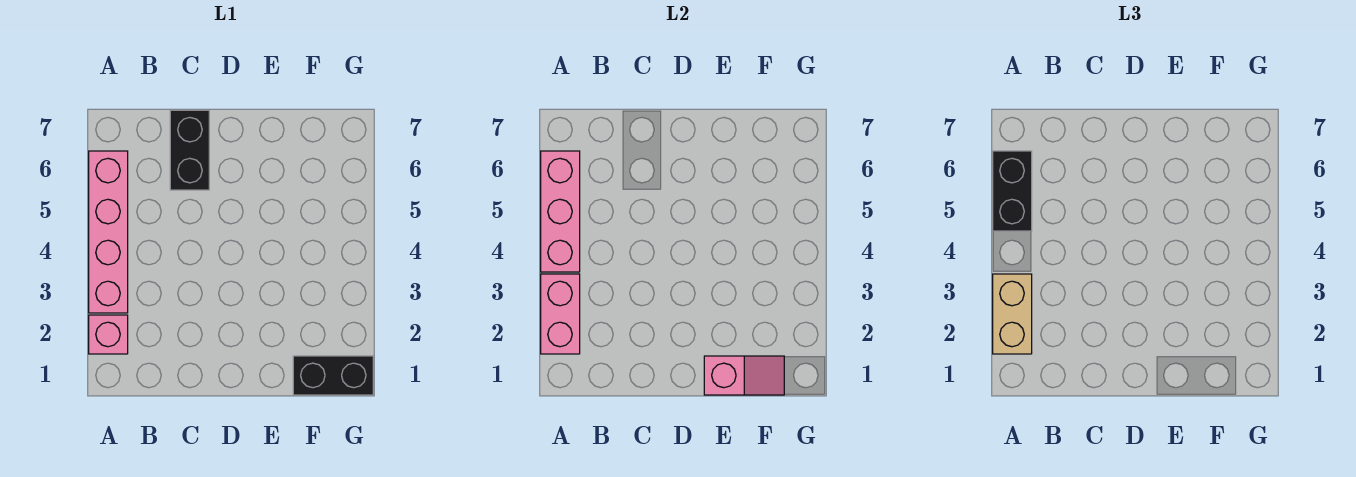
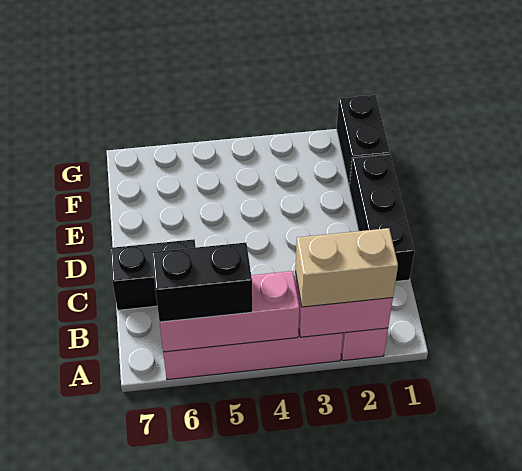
none -> black 1x3 brick [349,154,414,281]
pink 1x2 slope [704,356,784,395] -> none

